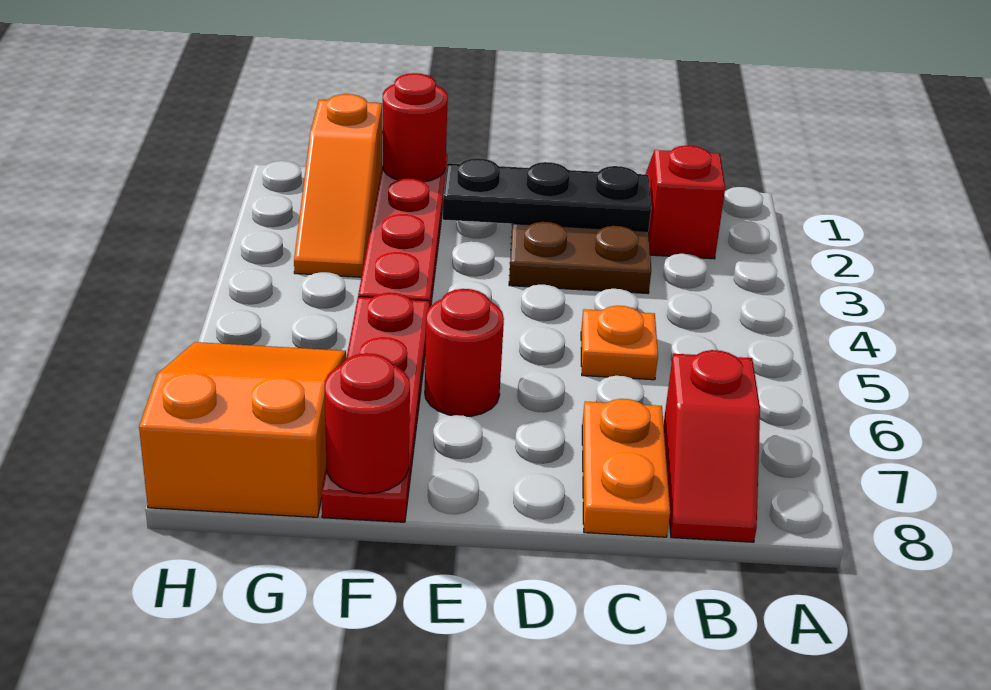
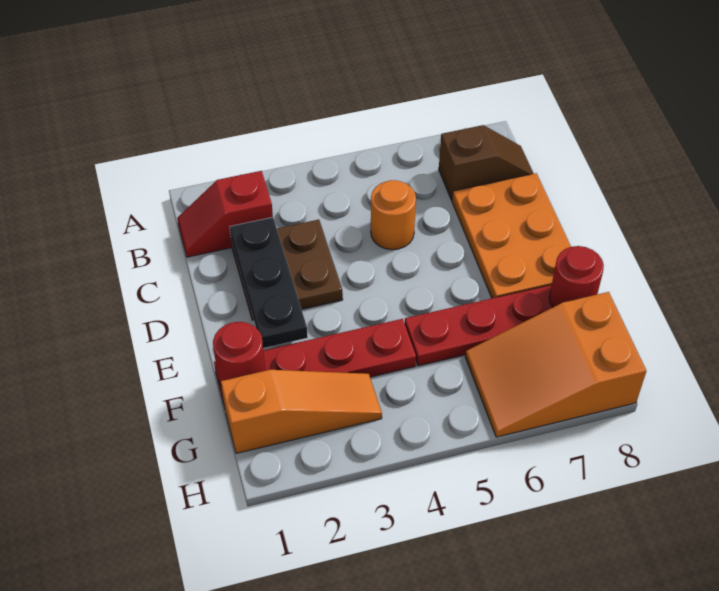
red 1x2 slope [663,350,760,542] -> brown 1x2 slope [439,125,534,200]
orange 1x1 plate [581,306,658,380] -> orange 1x1 round brick [371,180,416,250]
orange 1x2 plate [582,399,670,537] -> orange 2x3 plate [452,173,571,298]
red 1x1 round brick [425,289,504,417] -> none

